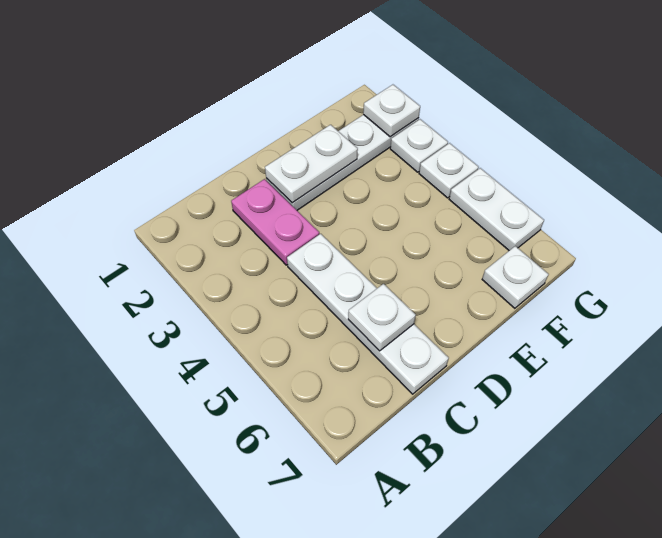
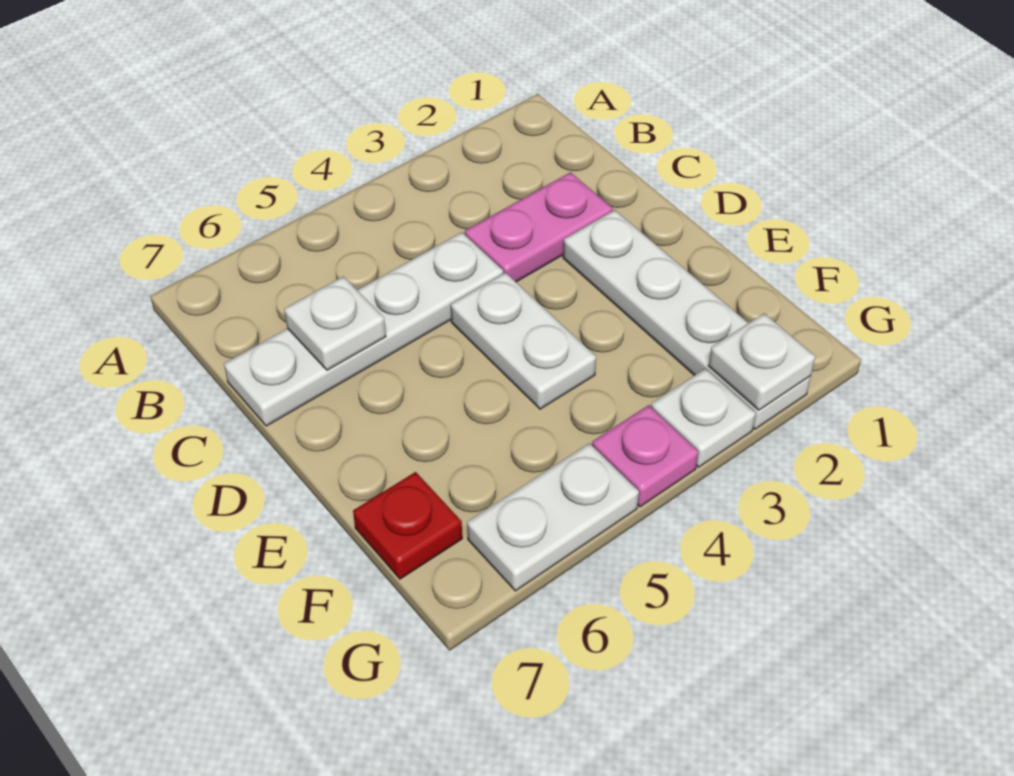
white 1x2 plate [265,125,358,203] -> white 1x2 plate moved to [451,273,596,409]
white 1x1 plate [482,246,549,308] -> red 1x1 plate [353,472,462,579]
white 1x1 plate [419,143,479,198] -> pink 1x1 plate [592,405,698,507]

